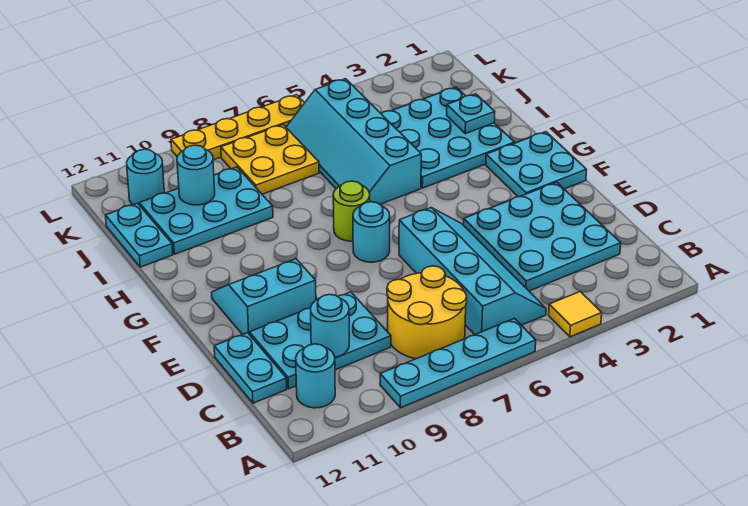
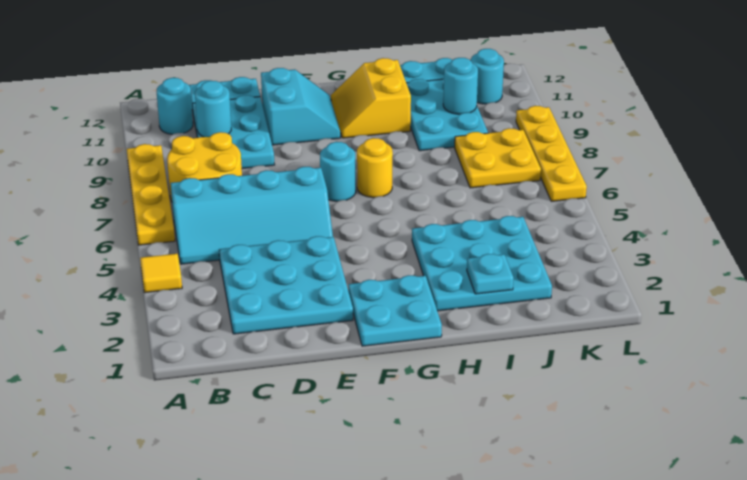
cyan 1x4 plate [380,319,536,408] -> yellow 1x4 plate [127,144,175,245]
lime 1x1 round brick [333,181,370,241] -> yellow 1x1 round brick [357,138,393,198]
none -> yellow 2x2 slope [331,58,411,138]
cyan 2x4 slope [286,79,421,204] -> none

